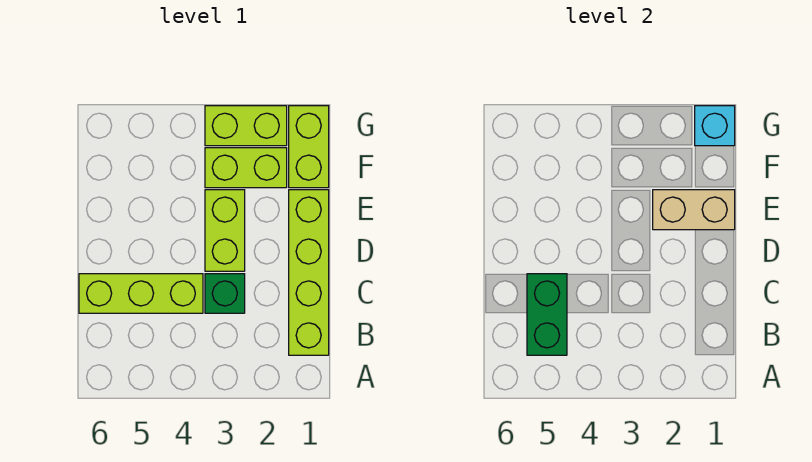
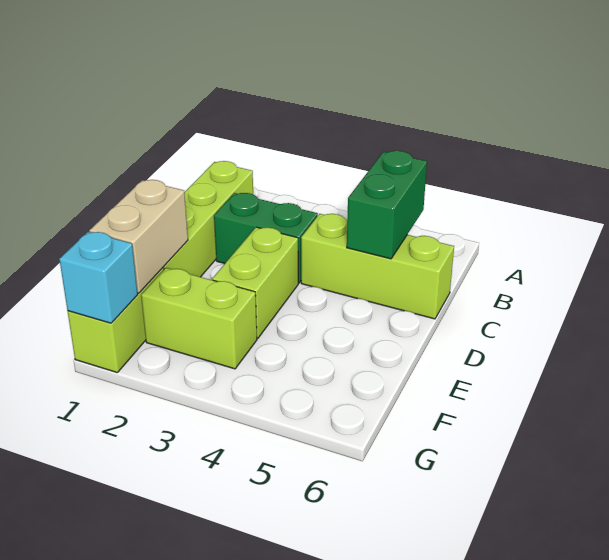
green 1x1 brick [205,274,245,313] -> green 1x2 brick [214,193,318,283]
tan 1x2 brick [653,190,735,230] -> tan 1x2 brick turned to [89,180,188,293]
lime 1x2 brick [205,106,287,146] -> none

